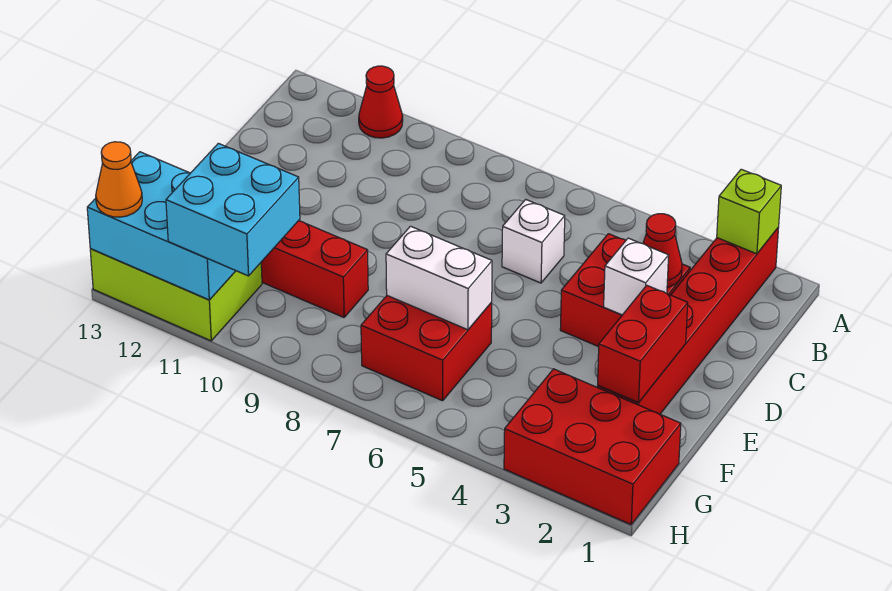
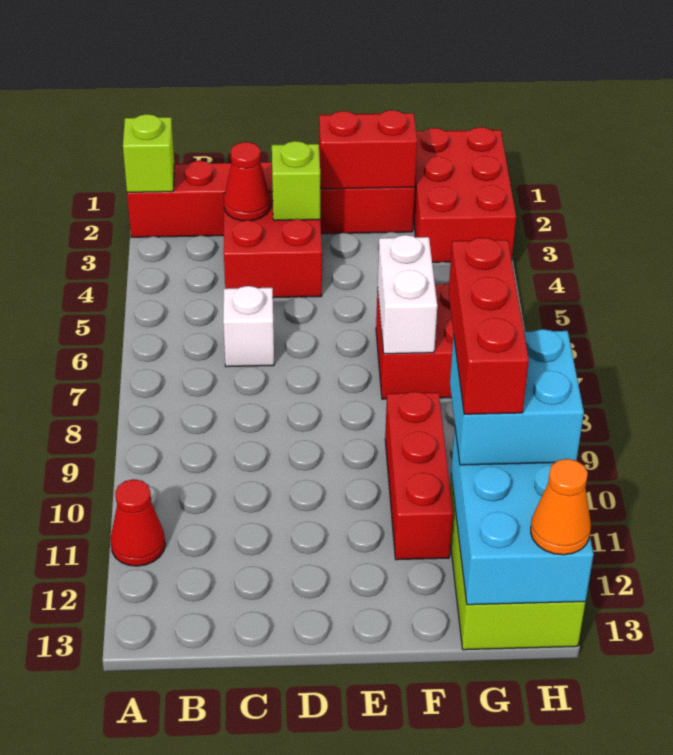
white 1x1 brick [604,238,669,315] -> lime 1x1 brick [272,141,320,220]
none -> red 1x3 brick [449,237,529,414]

